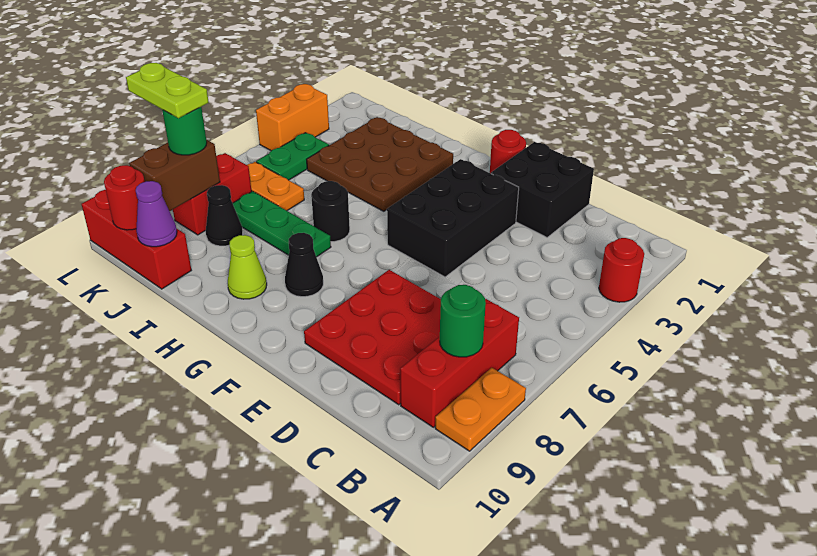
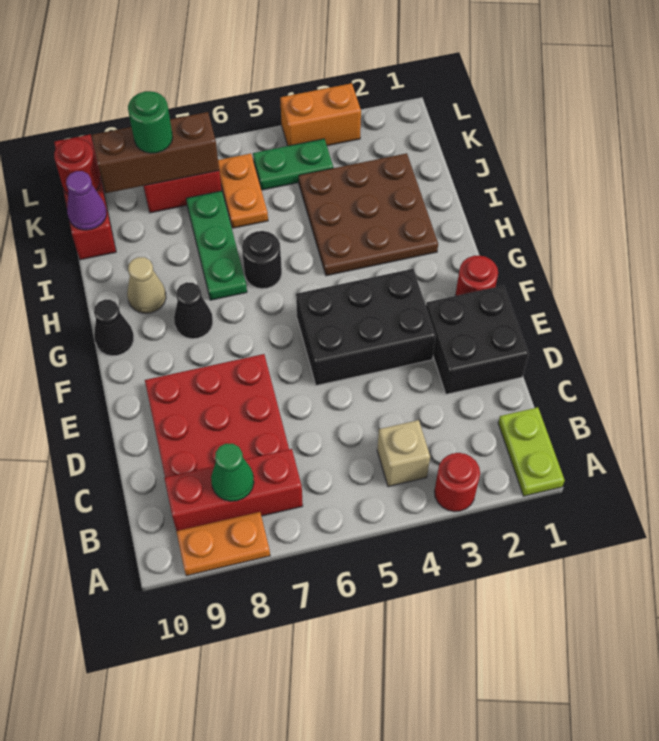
none -> tan 1x1 brick [377,420,430,487]
green 1x1 round brick [440,285,486,357] -> green 1x1 cone [211,444,254,501]
lime 1x1 cone [228,235,267,299] -> tan 1x1 cone [127,257,166,313]
black 1x1 cone [206,185,243,246] -> black 1x1 cone moved to [94,300,134,356]
brown 1x2 brick [129,140,220,211] -> brown 1x3 brick [92,112,219,193]
lime 1x2 plate [126,63,209,118] -> lime 1x2 plate moved to [498,407,565,496]

